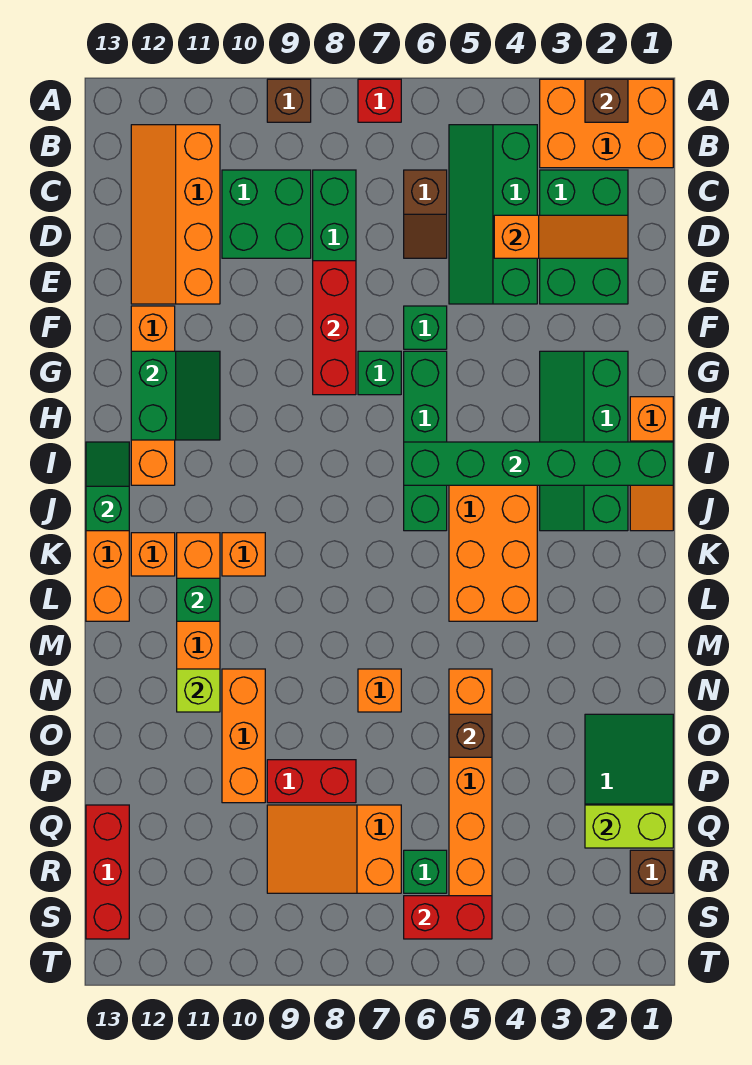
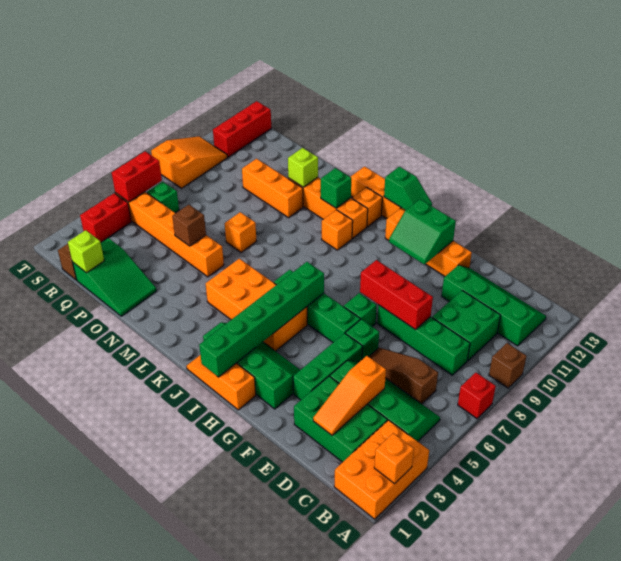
brown 1x1 brick [585,79,628,122] -> orange 1x1 brick [374,433,414,484]
orange 2x4 slope [131,125,220,304] -> green 2x4 slope [442,265,546,346]
brown 1x2 slope [404,170,447,258] -> brown 1x3 slope [369,348,438,404]
none -> green 1x3 brick [293,333,363,400]
red 1x2 brick [267,760,356,803] -> red 1x2 brick moved to [80,193,131,242]
lime 1x2 brick [585,805,673,848] -> lime 1x1 brick [68,230,104,273]
orange 2x3 slope [267,805,401,893] -> orange 2x3 slope moved to [151,137,227,188]
red 1x3 brick [86,805,129,939] -> red 1x3 brick turned to [213,101,271,157]

